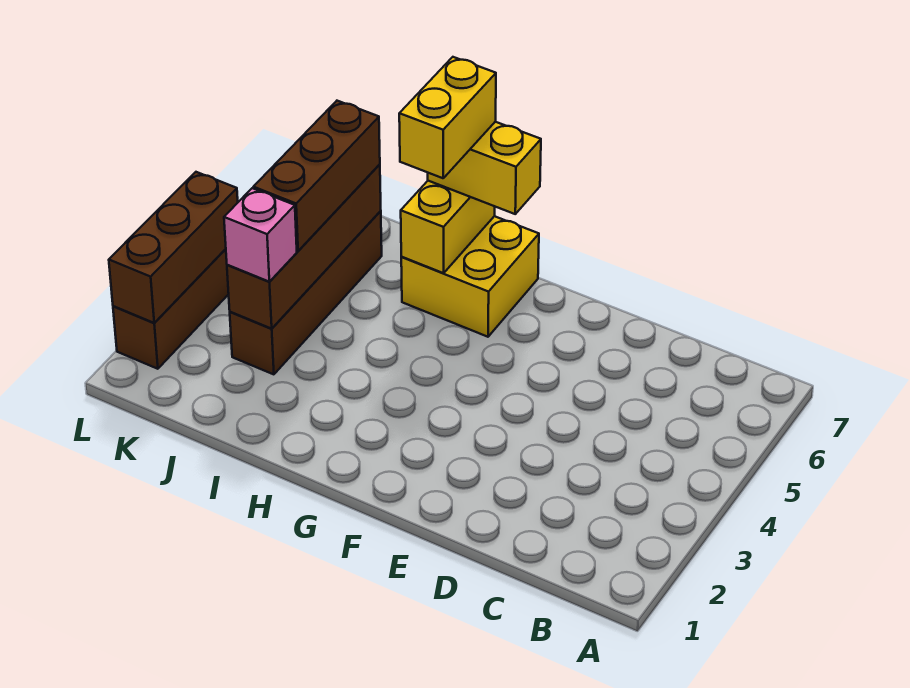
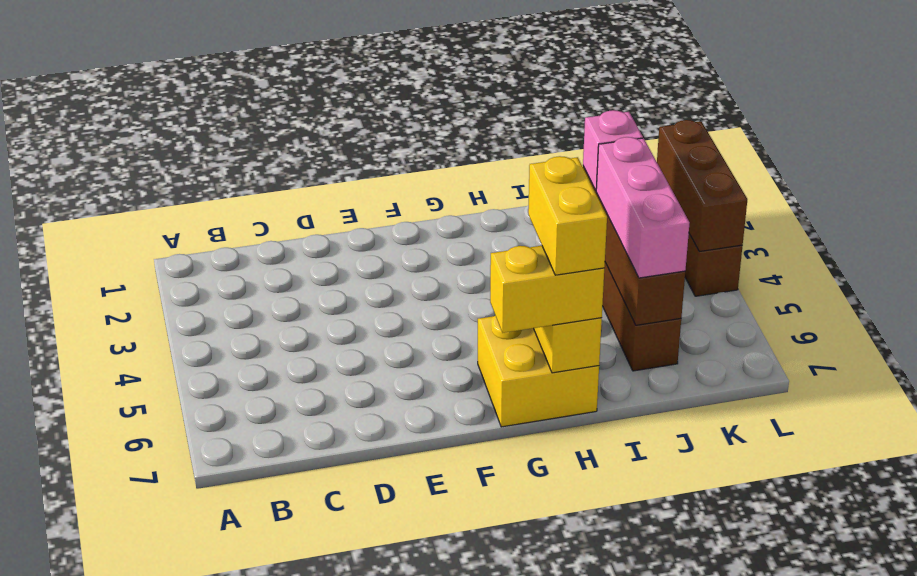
brown 1x3 brick [253,101,380,251] -> pink 1x3 brick [596,137,690,278]

